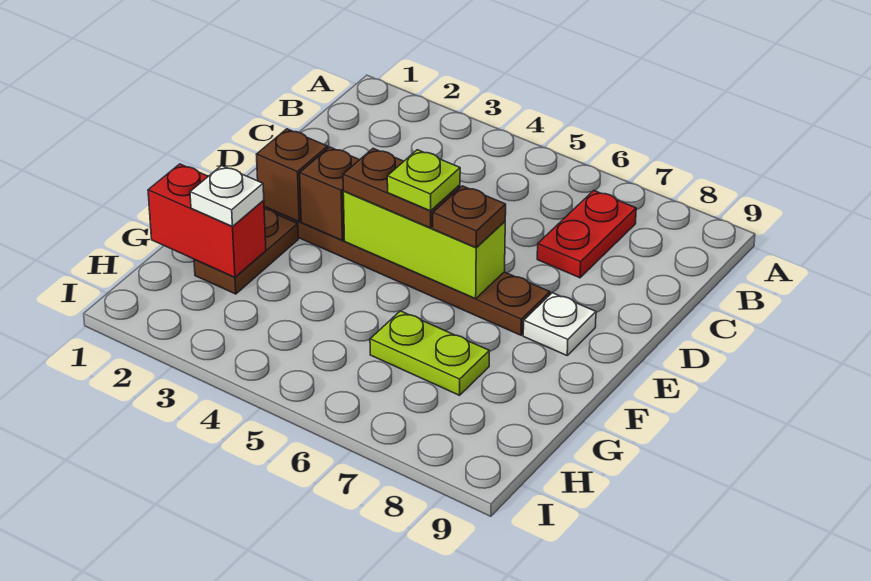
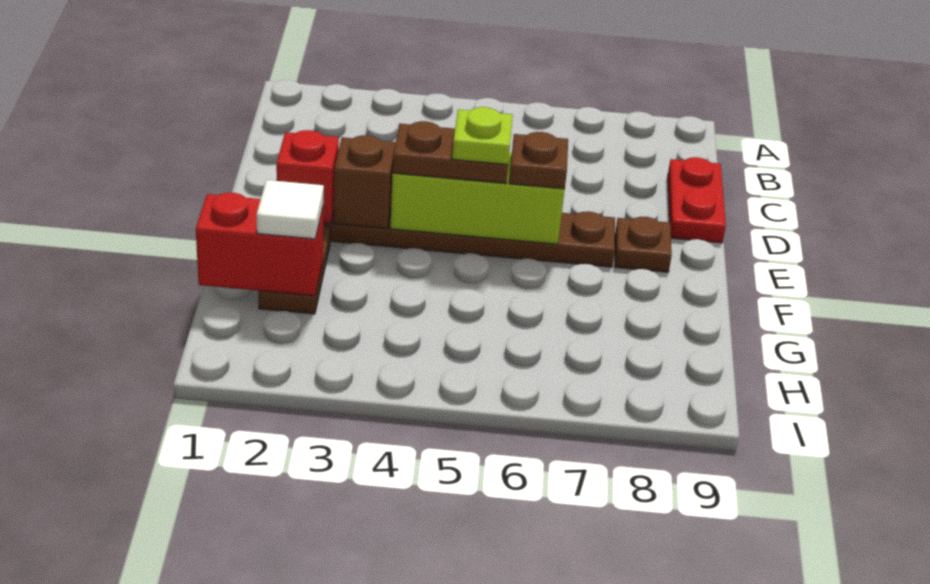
red 1x2 plate [537,191,636,278] -> red 1x2 plate moved to [668,157,726,243]
brown 1x1 brick [256,129,328,221] -> red 1x1 brick [276,130,339,223]
white 1x1 plate [523,293,596,355] -> brown 1x1 plate [615,217,672,272]
white 1x1 plate [190,166,264,227] -> white 1x1 tile [256,180,324,239]
lime 1x2 plate [370,311,489,395] -> none

